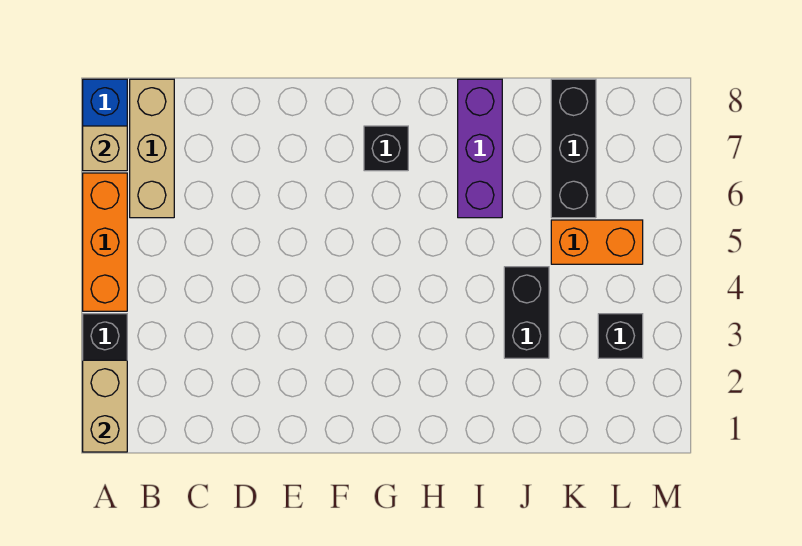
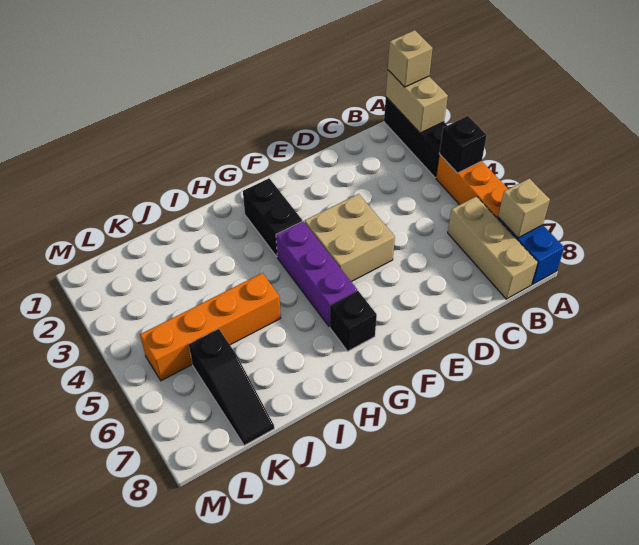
none -> tan 1x1 brick [388,30,433,87]
none -> tan 2x2 brick [305,194,395,282]
purple 1x3 brick [458,79,502,218] -> purple 1x3 brick moved to [276,221,357,326]
black 1x2 brick [504,267,549,358] -> black 1x2 brick moved to [243,178,302,257]
orange 1x2 brick [551,220,643,264] -> orange 1x4 brick [140,273,281,381]
black 1x3 brick [551,79,596,218] -> black 1x3 slope [189,329,274,446]
black 1x1 brick [598,314,643,358] -> black 1x1 brick moved to [439,116,487,173]

